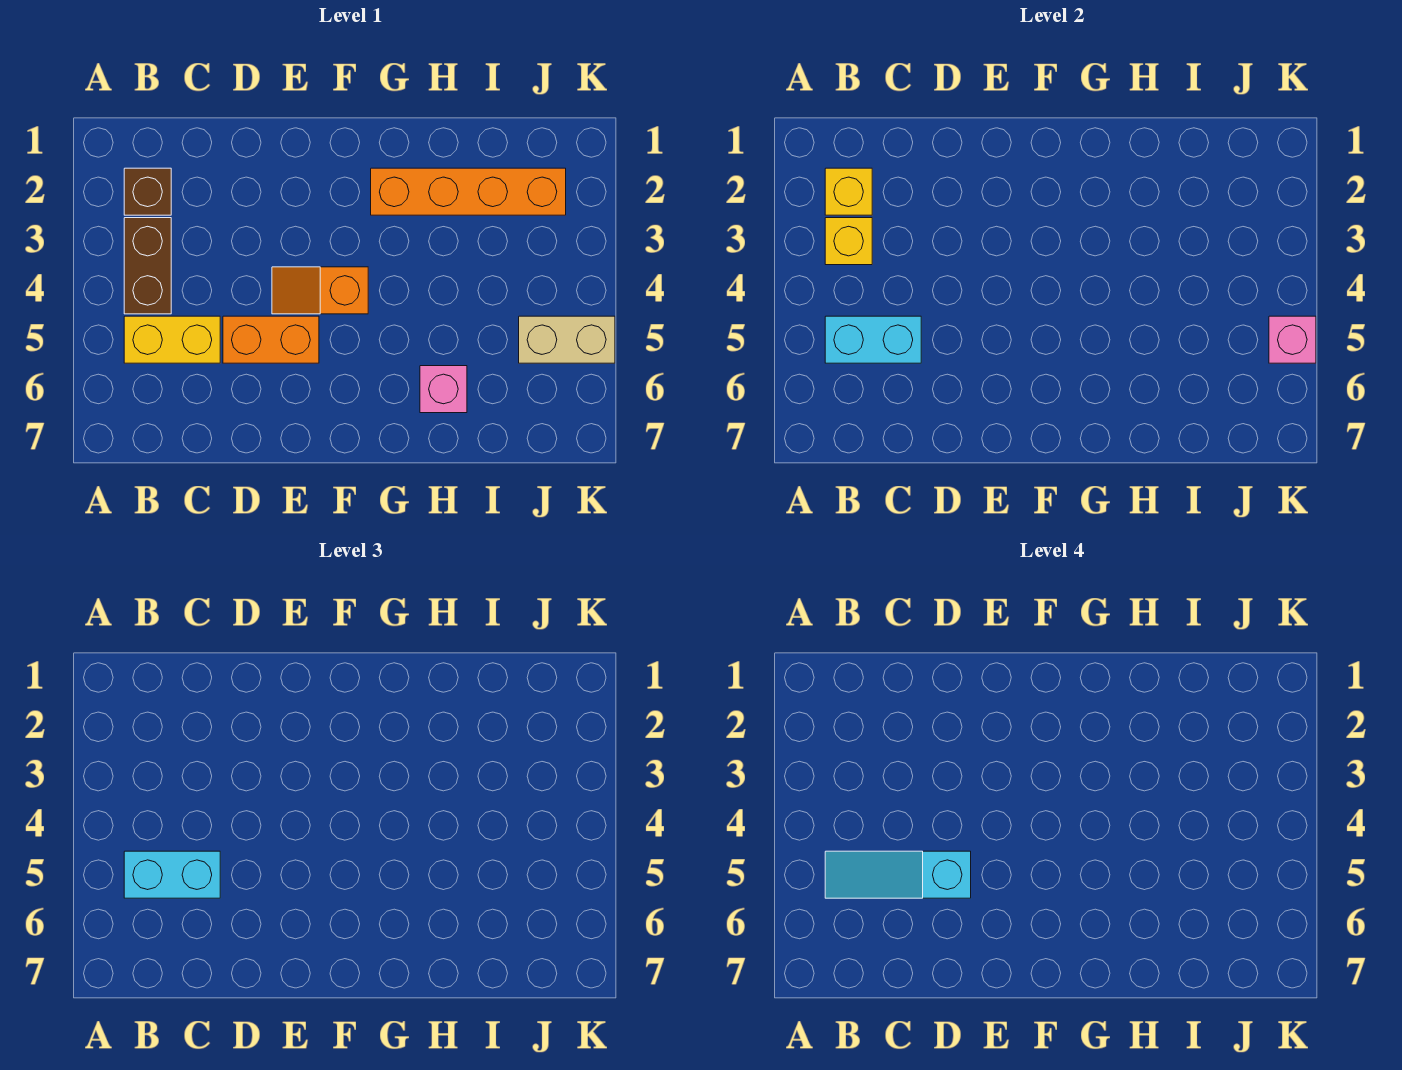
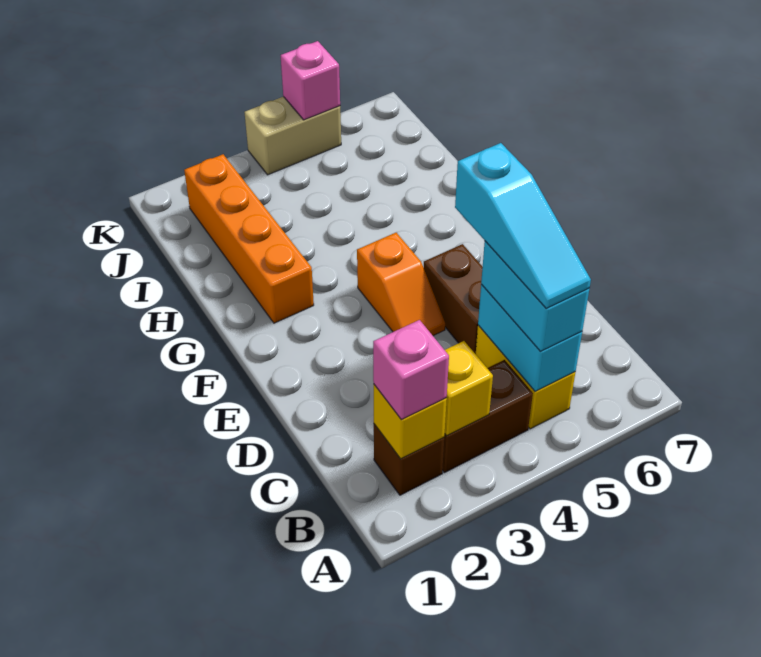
orange 1x2 brick [223,316,319,363] -> brown 1x2 brick [424,244,483,354]
pink 1x1 brick [420,366,467,413] -> pink 1x1 brick moved to [373,320,449,420]
tan 1x2 brick [519,316,615,363] -> tan 1x2 brick turned to [244,97,341,175]

